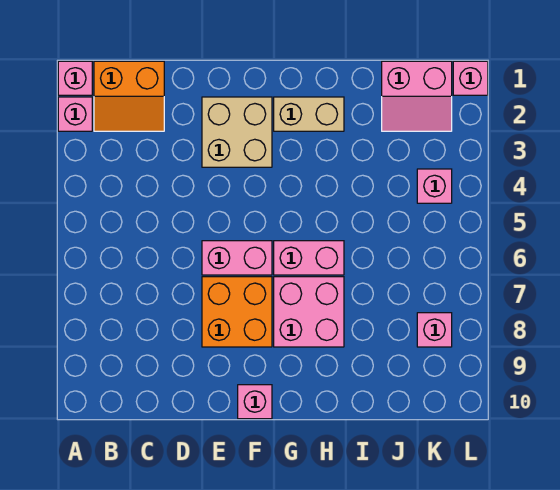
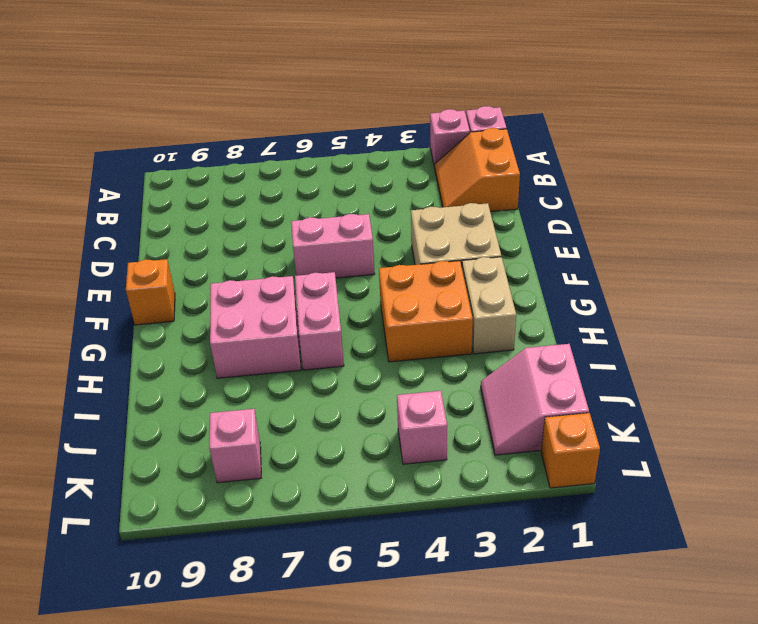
pink 1x2 brick [202,241,272,275] -> pink 1x2 brick turned to [291,214,375,278]
orange 2x2 brick [202,277,272,347] -> orange 2x2 brick moved to [379,261,473,362]
pink 1x1 brick [238,385,272,419] -> orange 1x1 brick [126,259,175,325]
pink 1x1 brick [453,61,488,95] -> orange 1x1 brick [541,413,600,488]

